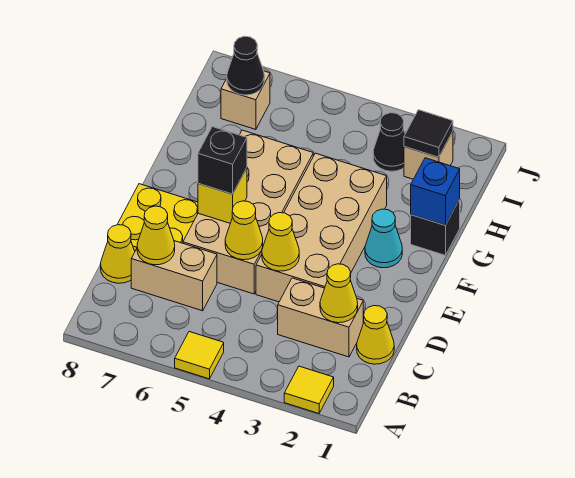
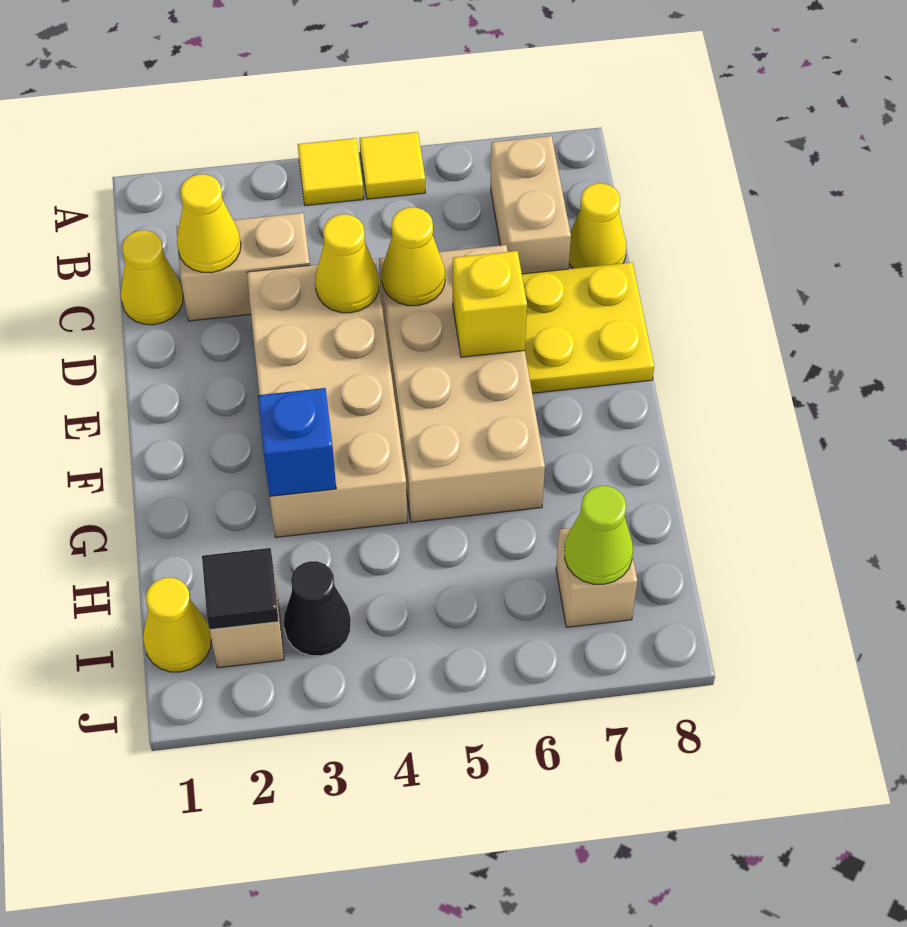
yellow 1x1 tile [284,366,334,413] -> yellow 1x1 tile moved to [298,138,364,206]
tan 1x2 brick [131,241,217,311] -> tan 1x2 brick turned to [491,136,571,274]
yellow 1x1 cone [137,206,175,265] -> yellow 1x1 cone moved to [143,578,211,672]
black 1x1 brick [198,127,247,194] -> none
cyan 1x1 cone [365,209,402,268] -> none
black 1x1 brick [411,200,460,255] -> none
blue 1x1 brick [411,158,460,225] -> blue 1x1 brick moved to [258,388,336,496]
black 1x1 cone [227,36,264,95] -> lime 1x1 cone [565,486,633,584]

